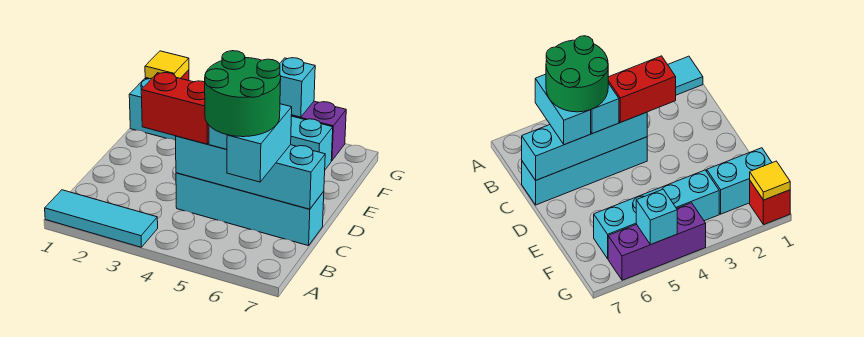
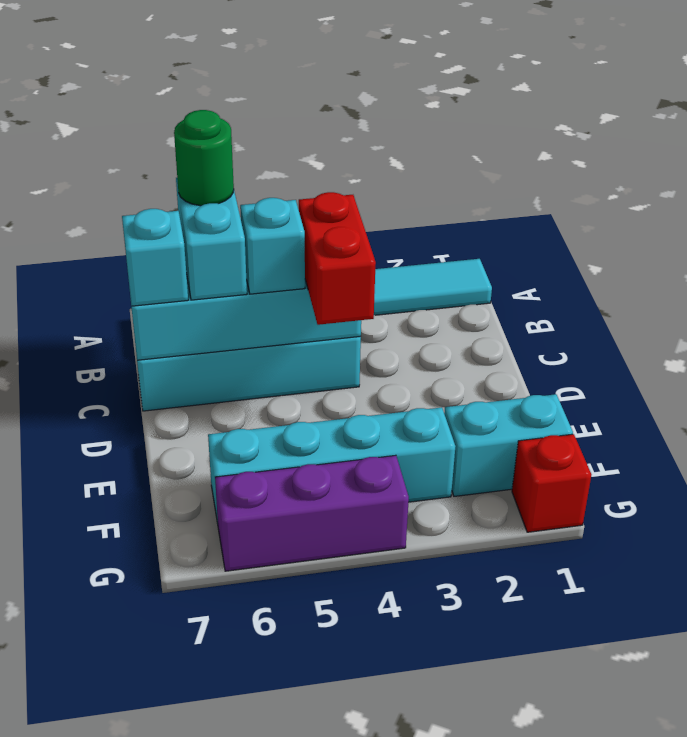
green 2x2 round brick [205,51,281,137] -> green 1x1 round brick [174,110,234,206]
red 1x2 brick [141,73,209,144] -> red 1x2 brick turned to [299,192,376,325]
yellow 1x1 tile [145,51,189,79] -> none
cyan 1x1 brick [280,58,315,117] -> cyan 1x1 brick moved to [122,209,188,306]

